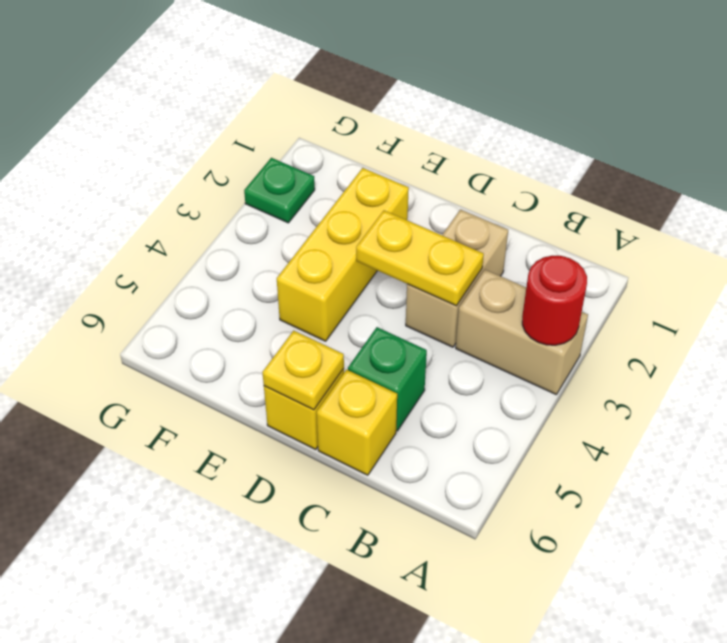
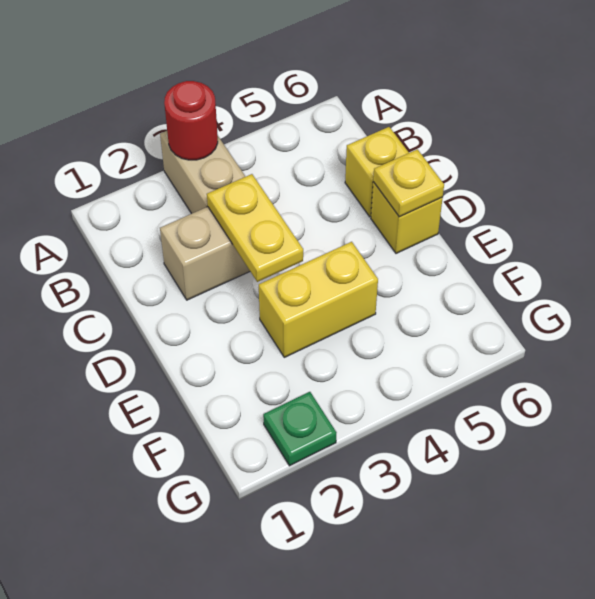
green 1x1 brick [348,327,427,431] -> none
yellow 1x3 brick [277,168,409,341] -> yellow 1x2 brick [259,242,378,357]

